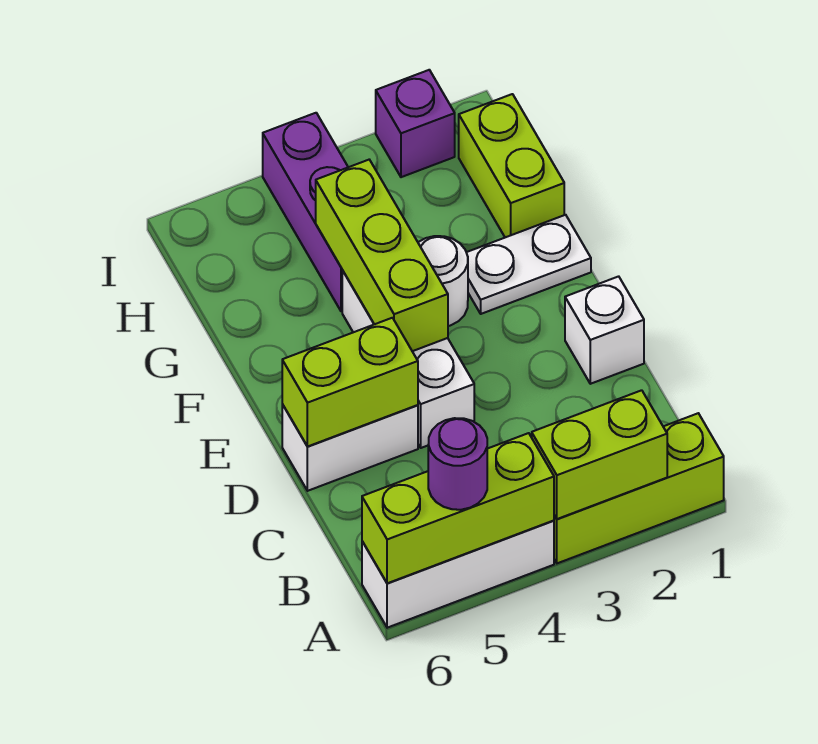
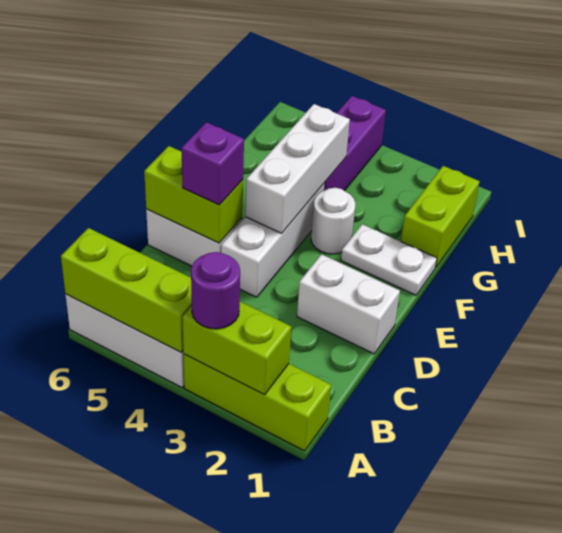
purple 1x1 round brick [428,418,487,510] -> purple 1x1 round brick moved to [191,252,240,329]
white 1x1 brick [565,276,644,384] -> white 1x2 brick [297,254,400,354]
lime 1x3 brick [316,160,448,351] -> white 1x3 brick [245,104,350,233]
purple 1x1 brick [376,70,455,177] -> purple 1x1 brick moved to [182,122,244,205]

